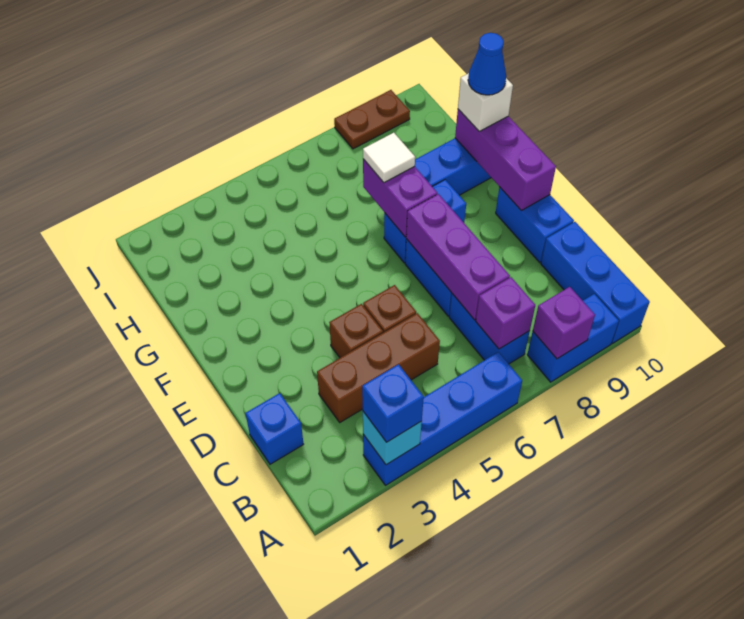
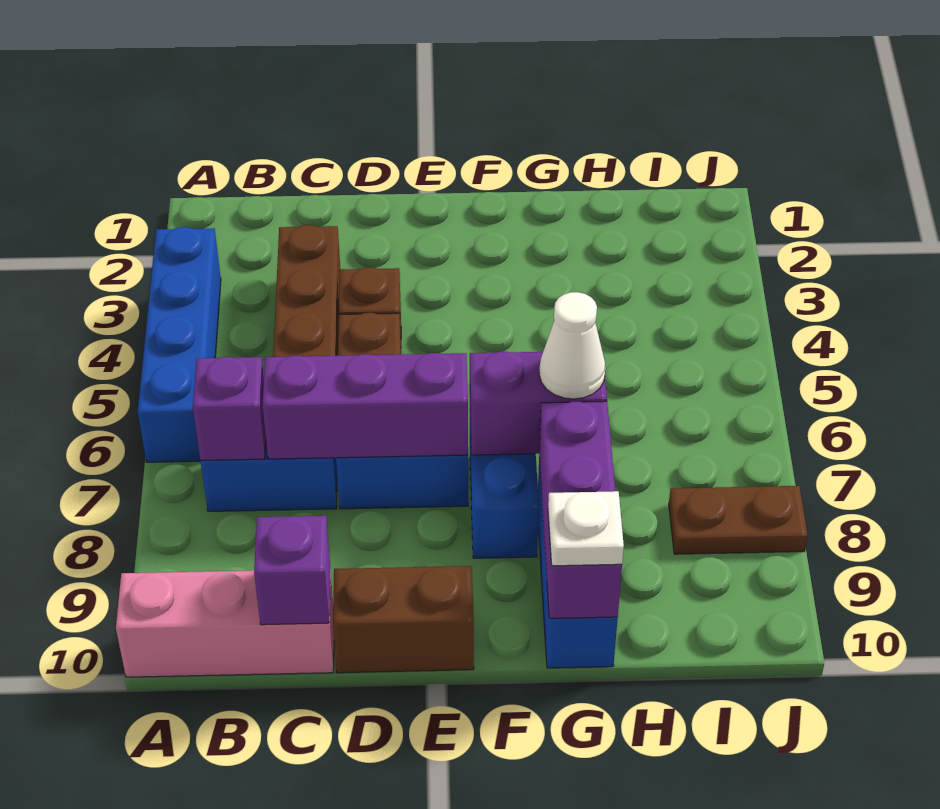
cyan 1x1 brick [363,412,422,465] -> none
blue 1x1 brick [362,364,424,442] -> none
blue 1x2 brick [527,294,619,382] -> none
purple 1x1 brick [533,287,595,359] -> purple 1x1 brick moved to [254,516,330,625]
blue 1x3 brick [541,222,650,343] -> pink 1x3 brick [116,570,334,677]
blue 1x1 brick [246,393,303,464] -> none
blue 1x2 brick [496,187,574,262] -> brown 1x2 brick [333,566,474,673]
purple 1x3 brick [455,109,556,211] -> purple 1x3 brick turned to [539,401,622,618]
white 1x1 tile [363,133,415,183] -> white 1x1 cone [539,292,605,399]
white 1x1 brick [458,73,513,131] -> white 1x1 plate [548,491,624,566]
blue 1x1 cone [468,33,506,95] -> none
brown 1x2 plate [334,90,410,149] -> brown 1x2 plate turned to [669,486,808,554]

